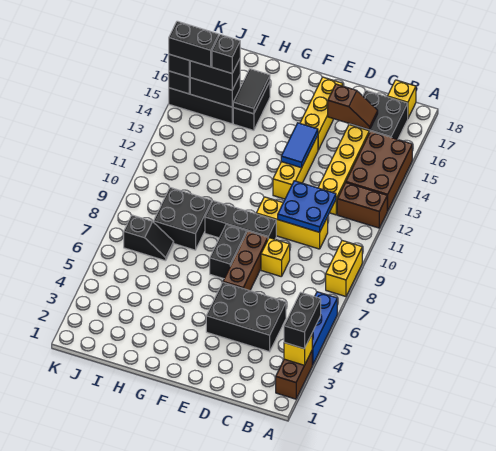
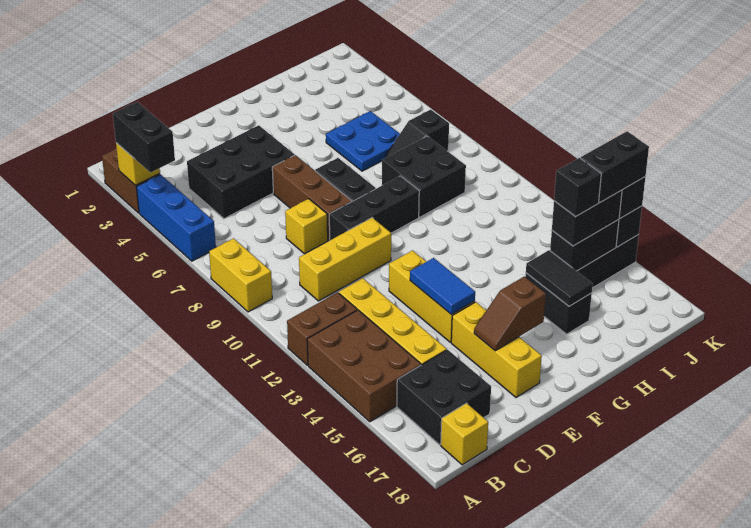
blue 2x2 plate [278,181,336,232] -> blue 2x2 plate moved to [326,111,400,171]
brown 1x2 slope [328,84,378,130] -> brown 1x2 slope moved to [474,277,546,351]

